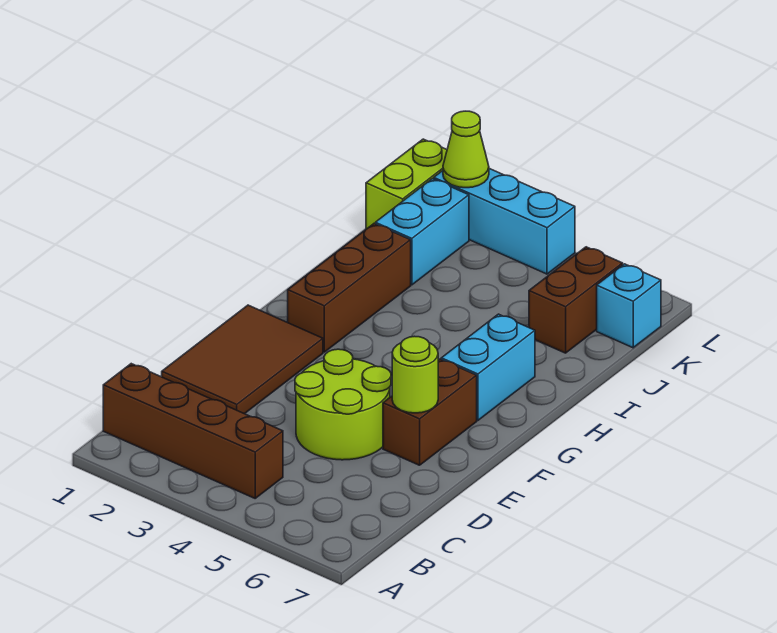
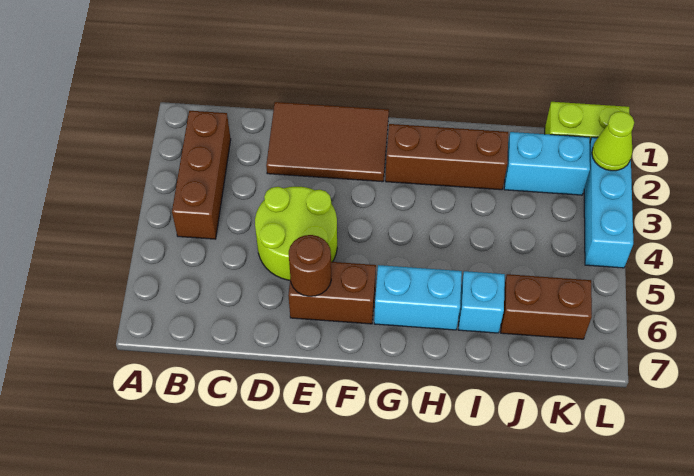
brown 1x4 brick [103,364,283,498] -> brown 1x3 brick [172,111,231,239]
lime 1x1 round brick [392,336,438,413] -> brown 1x1 round brick [289,235,331,296]
cyan 1x1 brick [597,264,661,348] -> cyan 1x1 brick moved to [459,271,505,333]

